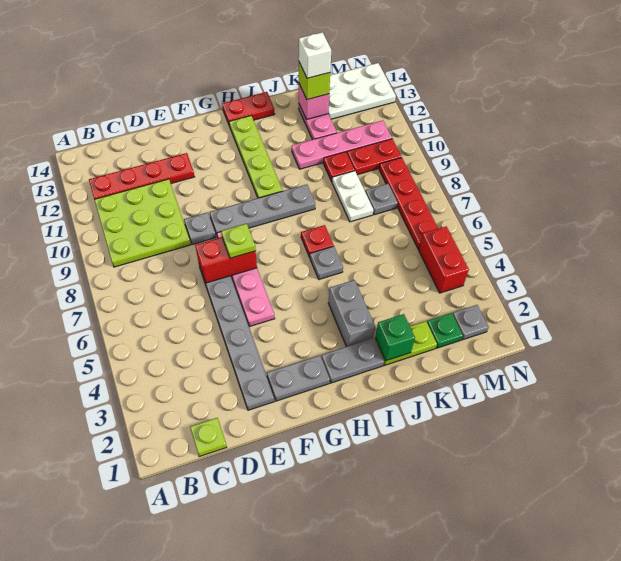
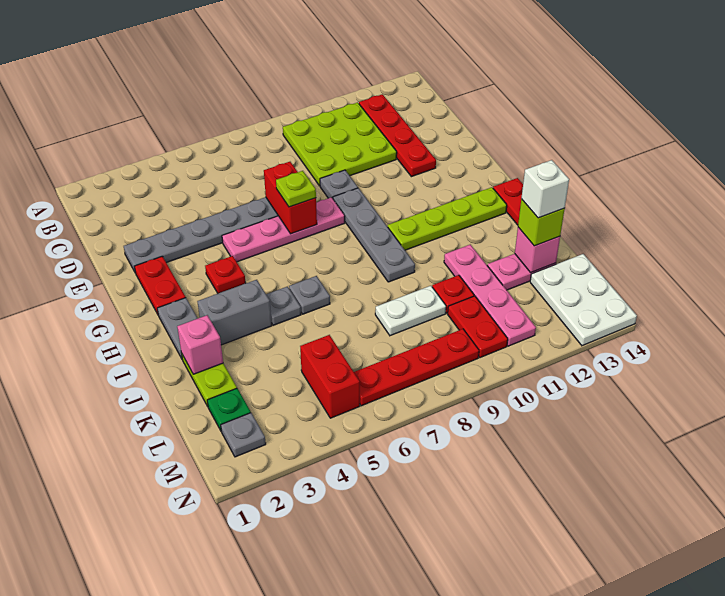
lime 1x1 plate [190,418,227,457] -> none
grey 1x2 plate [267,355,330,401] -> red 1x2 plate [134,256,186,314]
red 1x1 plate [301,225,334,257] -> red 1x1 plate moved to [205,256,246,293]
green 1x1 brick [375,314,415,361] -> pink 1x1 brick [177,315,223,374]
grey 1x1 plate [365,184,397,215] -> grey 1x1 plate moved to [266,287,301,325]
red 1x2 brick [419,227,469,293] -> red 1x2 brick turned to [300,335,360,418]

